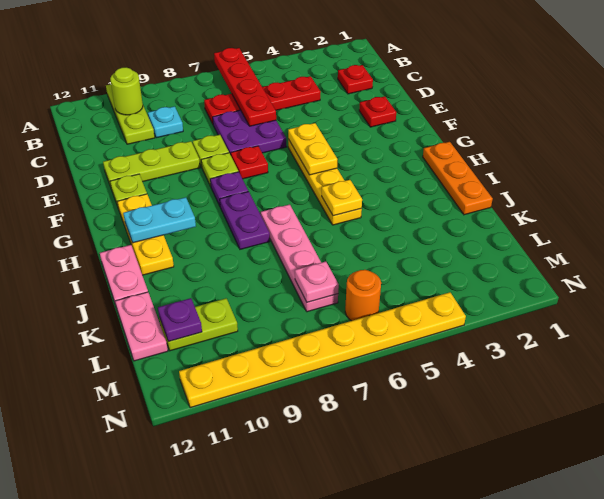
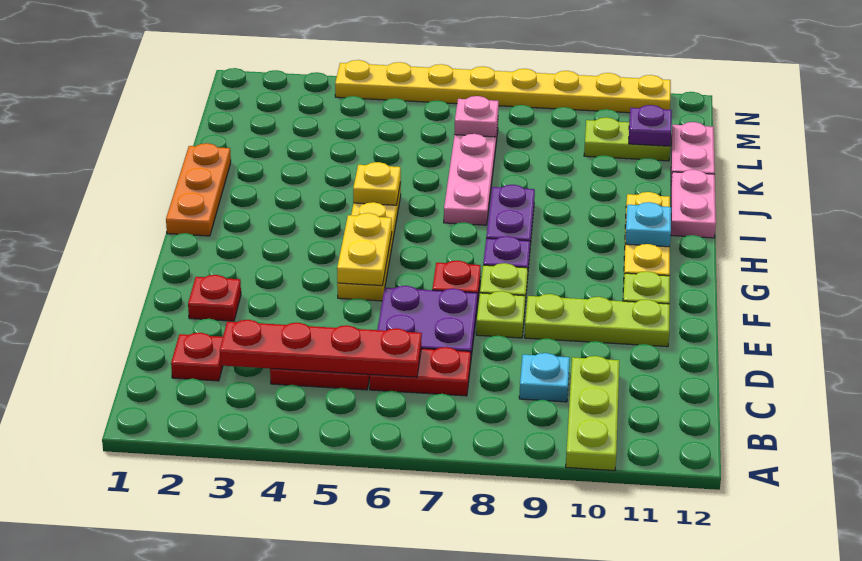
red 1x4 plate [214,48,276,126] -> red 1x4 plate turned to [220,320,422,377]
lime 1x1 round brick [110,67,143,115] -> none
cyan 1x2 plate [123,197,196,243] -> cyan 1x1 plate [625,202,671,247]
orange 1x1 round brick [345,270,381,321] -> none

